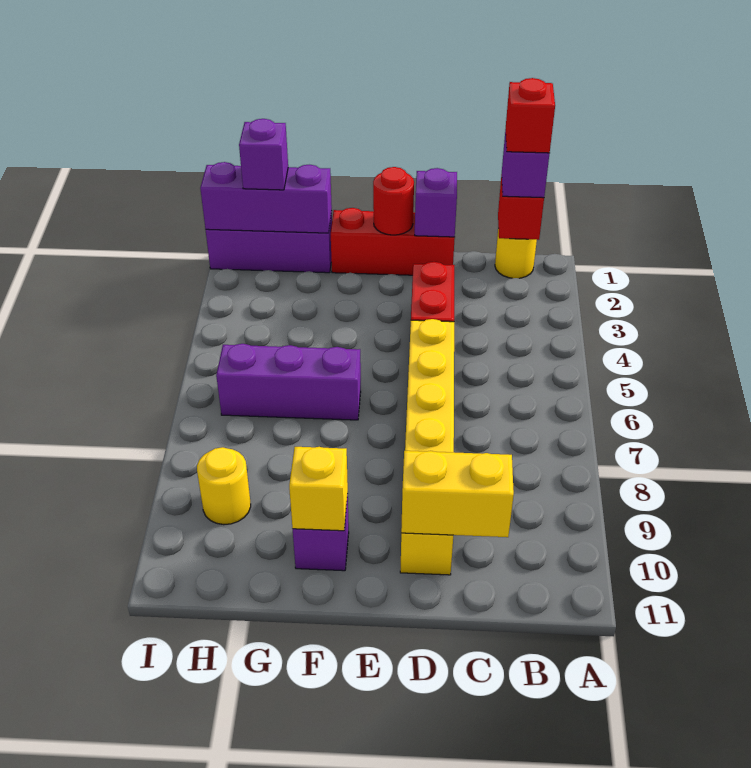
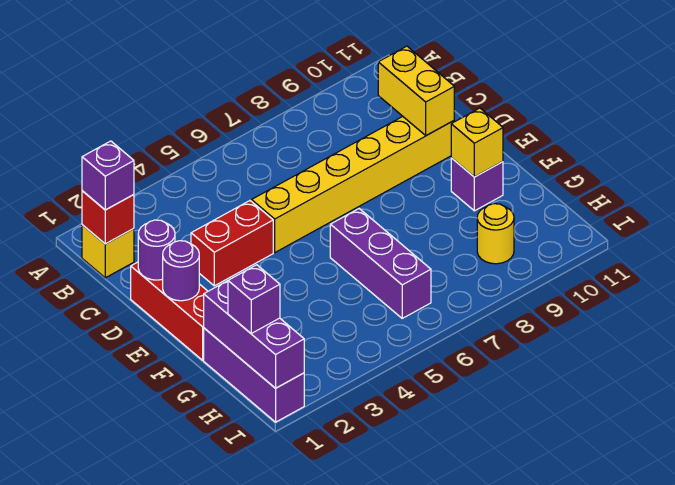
yellow 1x1 round brick [495,229,537,278] -> yellow 1x1 brick [82,225,134,278]
red 1x1 brick [506,78,555,153] -> none
purple 1x1 brick [415,168,457,237] -> purple 1x1 round brick [138,220,175,280]
red 1x1 round brick [373,167,414,235] -> purple 1x1 round brick [163,241,199,301]

